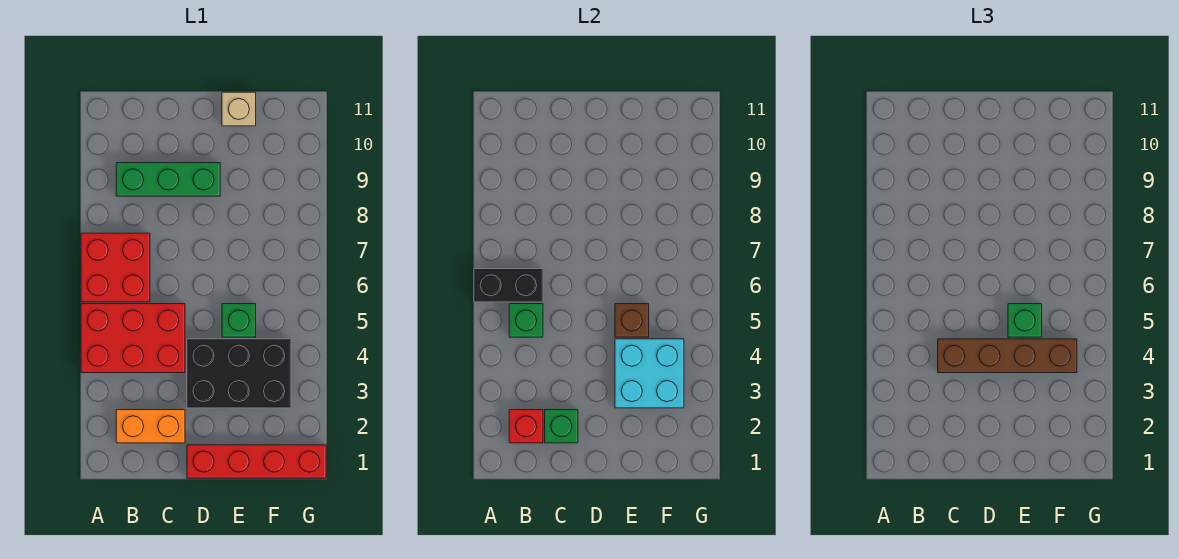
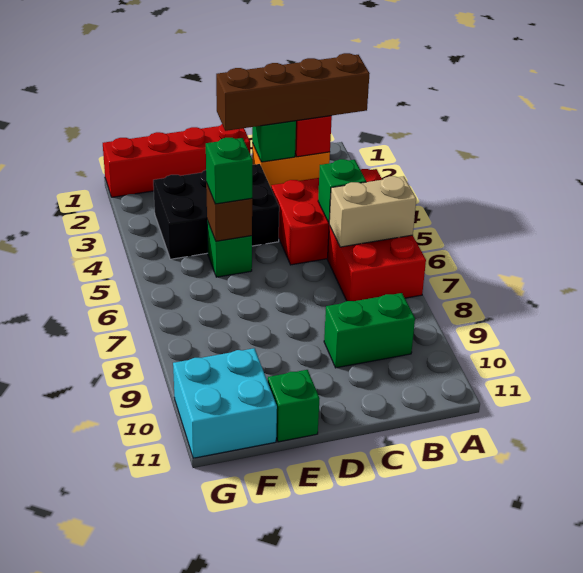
black 1x2 brick [474,269,543,302] -> tan 1x2 brick [329,176,416,247]
green 1x3 brick [116,163,220,196] -> green 1x2 brick [324,293,415,368]
brown 1x4 brick [938,339,1077,373] -> brown 1x4 brick moved to [216,53,370,131]
cyan 2x2 brick [615,339,684,408] -> cyan 2x2 brick moved to [173,348,277,458]
tan 1x1 brick [222,92,256,126] -> green 1x1 brick [268,370,320,442]

